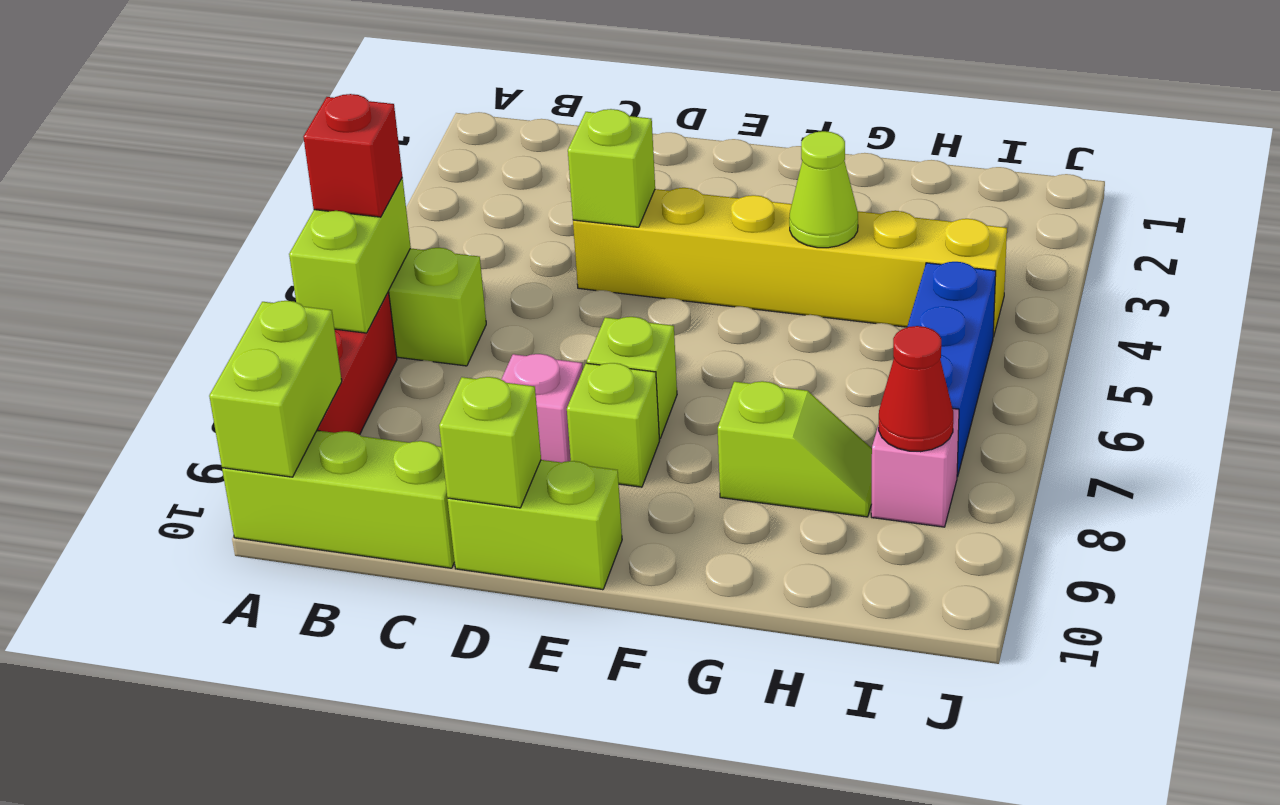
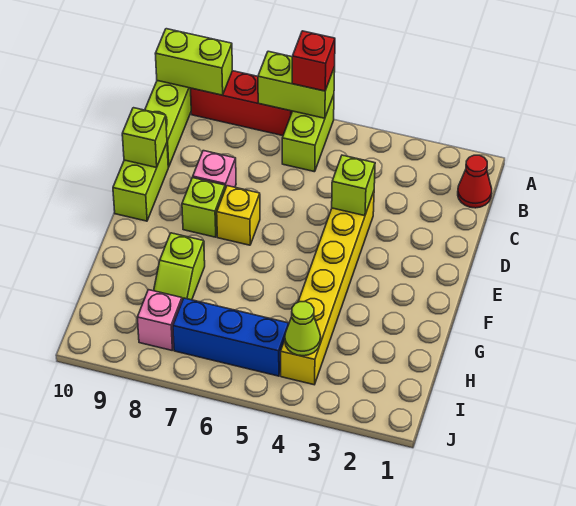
lime 1x1 brick [587,317,677,439] -> yellow 1x1 brick [217,186,260,245]
lime 1x1 cone [789,131,858,248] -> lime 1x1 cone moved to [285,302,321,356]
red 1x1 cone [879,326,953,452] -> red 1x1 cone moved to [458,155,492,208]

